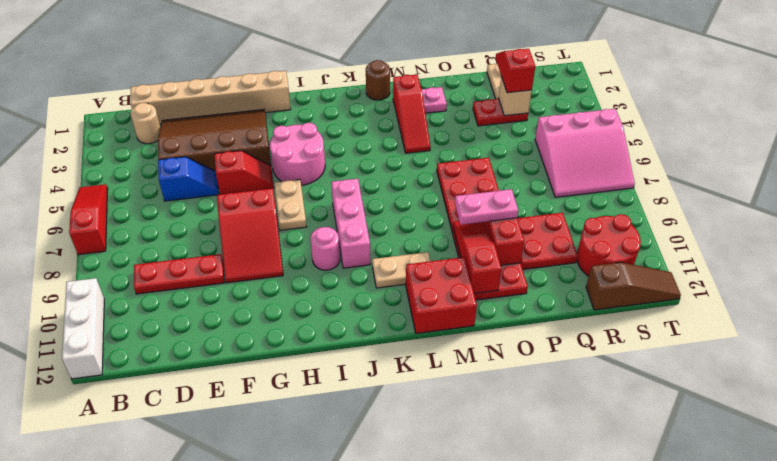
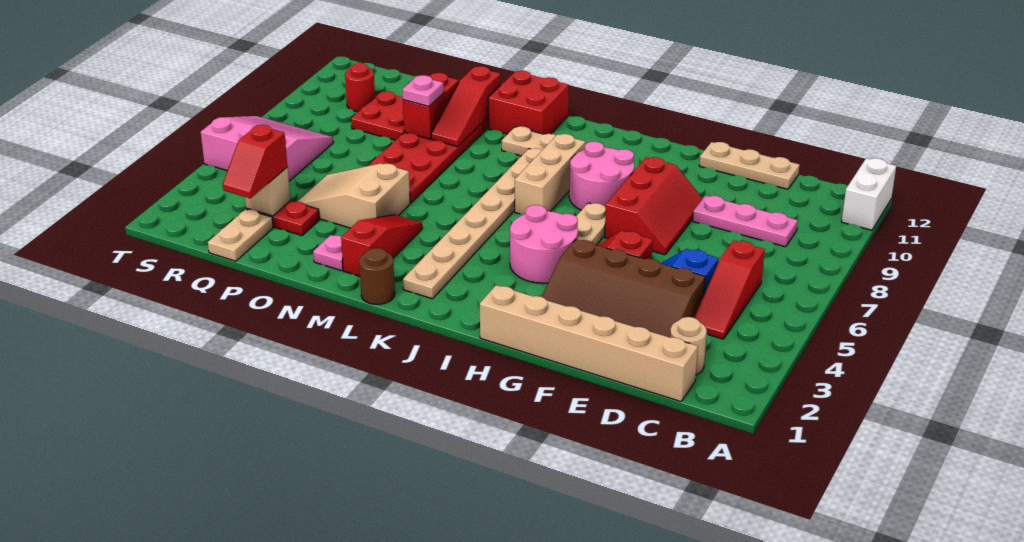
red 1x3 slope [69,184,108,255] -> red 1x3 slope moved to [694,240,765,339]
white 1x3 brick [62,278,104,379] -> white 1x2 brick [842,158,896,230]
red 1x3 plate [134,254,224,294] -> pink 1x3 plate [693,195,798,247]
none -> tan 1x3 plate [699,142,800,189]
red 2x3 slope [217,188,283,283] -> red 2x3 slope turned to [605,157,703,255]
pink 1x1 round brick [310,227,340,270] -> pink 2x2 round brick [569,142,634,210]
pink 1x3 brick [331,179,371,268] -> tan 1x3 brick [515,134,585,214]
none -> tan 1x8 plate [403,148,542,299]
none -> tan 2x3 slope [297,164,410,228]
pink 1x2 plate [455,189,518,225] -> pink 1x1 plate [402,75,444,106]
red 2x2 round brick [577,214,641,276] -> red 1x1 round brick [345,63,375,112]
brown 1x3 slope [586,262,681,310] -> none

